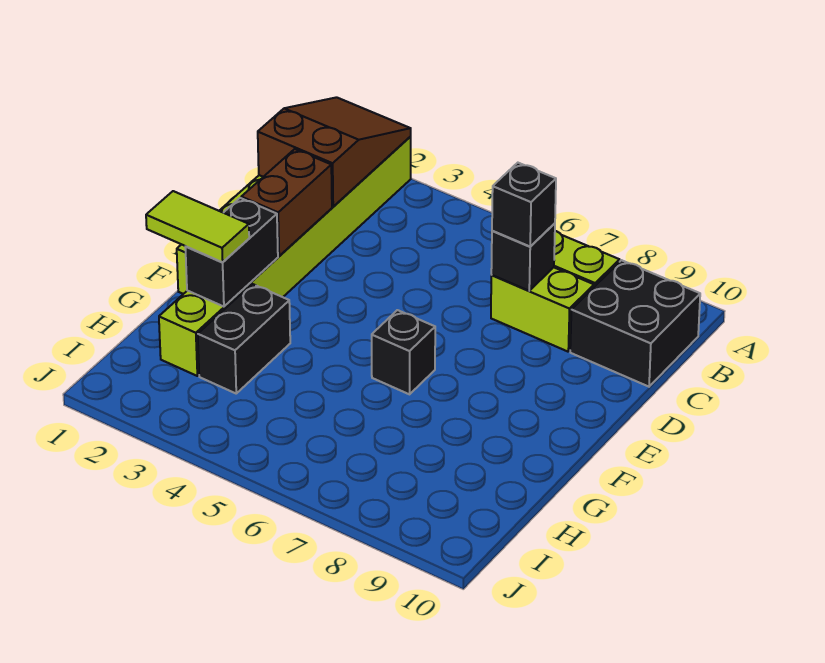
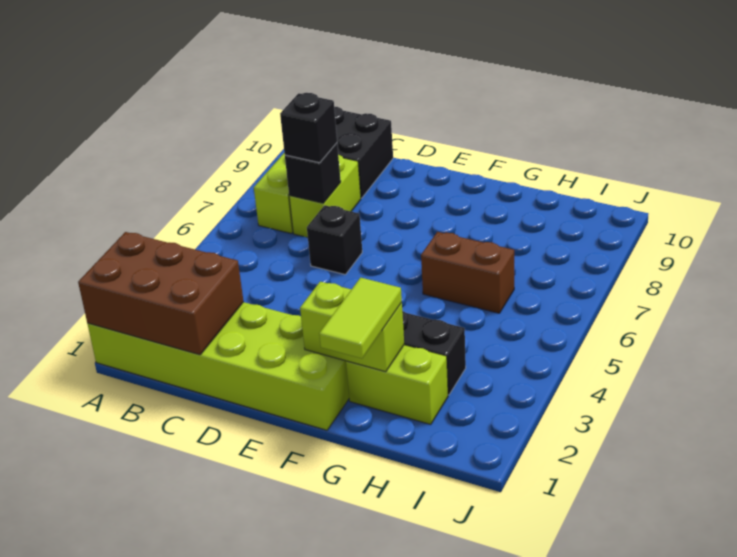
brown 2x3 slope [258,97,411,207] -> brown 2x3 brick [78,232,244,355]
brown 1x2 brick [241,149,332,256] -> brown 1x2 brick moved to [421,232,514,313]
black 1x2 brick [185,198,278,307] -> lime 1x2 brick [300,282,404,372]
black 1x1 brick [372,310,435,394] -> black 1x1 brick moved to [307,205,362,275]

